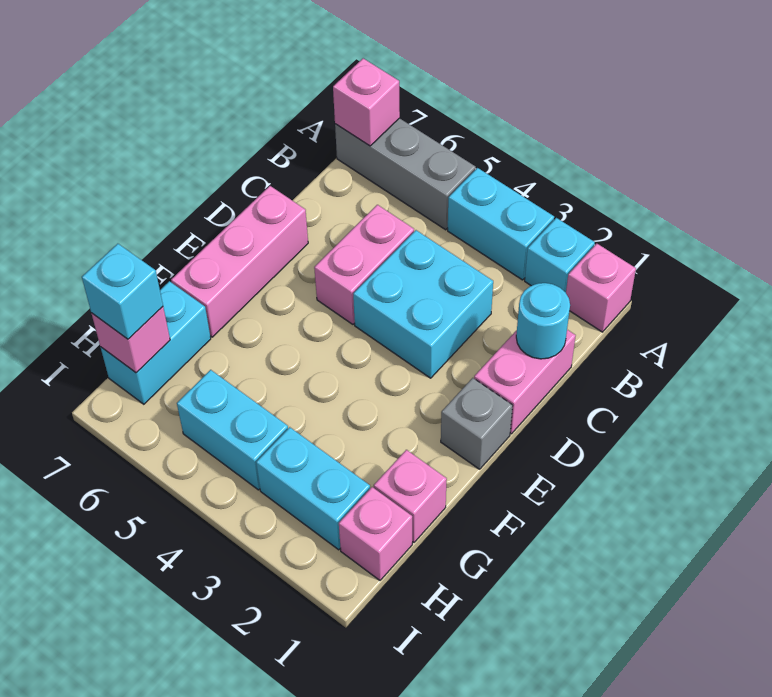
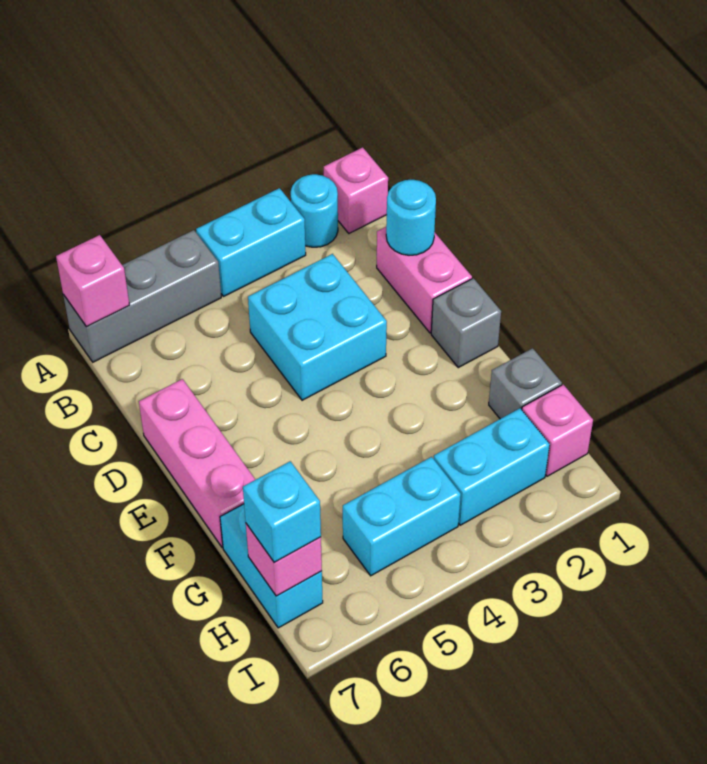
cyan 1x1 brick [525,218,595,292] -> cyan 1x1 round brick [291,174,338,247]
pink 1x2 brick [314,205,414,324] -> none
pink 1x1 brick [374,450,447,543] -> grey 1x1 brick [489,348,562,419]

